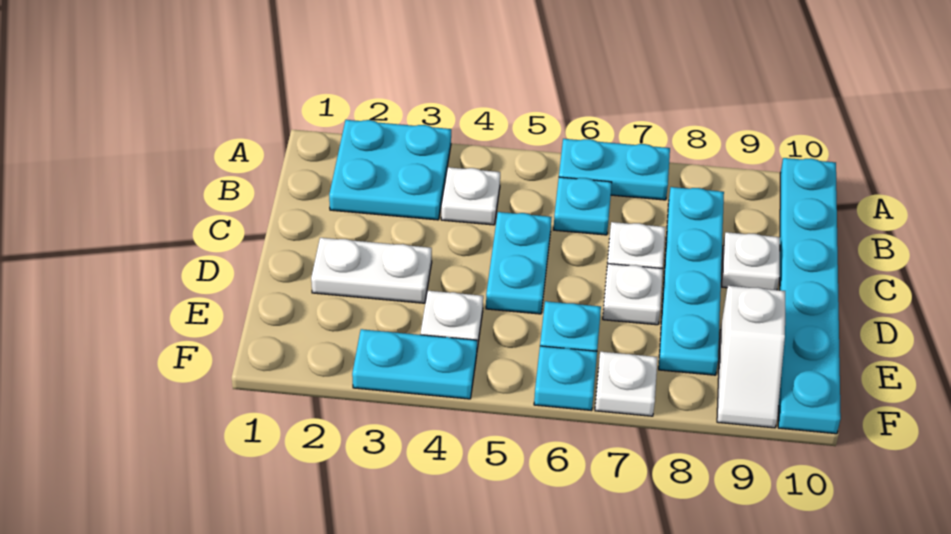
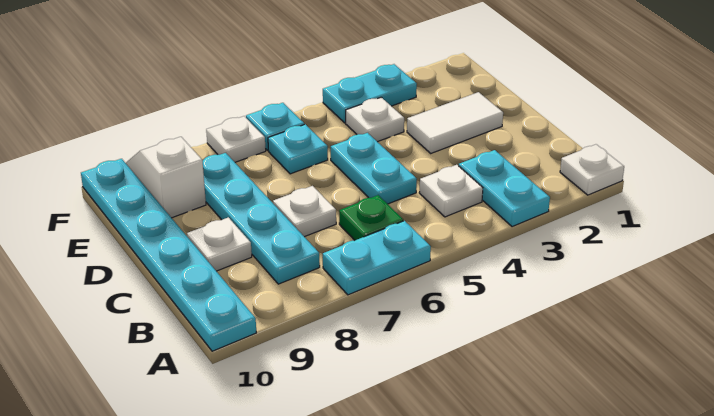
cyan 2x2 plate [329,120,451,220] -> cyan 1x2 plate [459,150,550,227]
cyan 1x1 plate [554,177,612,235] -> green 1x1 plate [339,195,403,240]
white 1x2 plate [311,238,432,303] -> white 1x2 tile [407,92,503,153]
white 1x1 plate [603,264,663,325] -> white 1x1 plate moved to [560,144,624,195]

